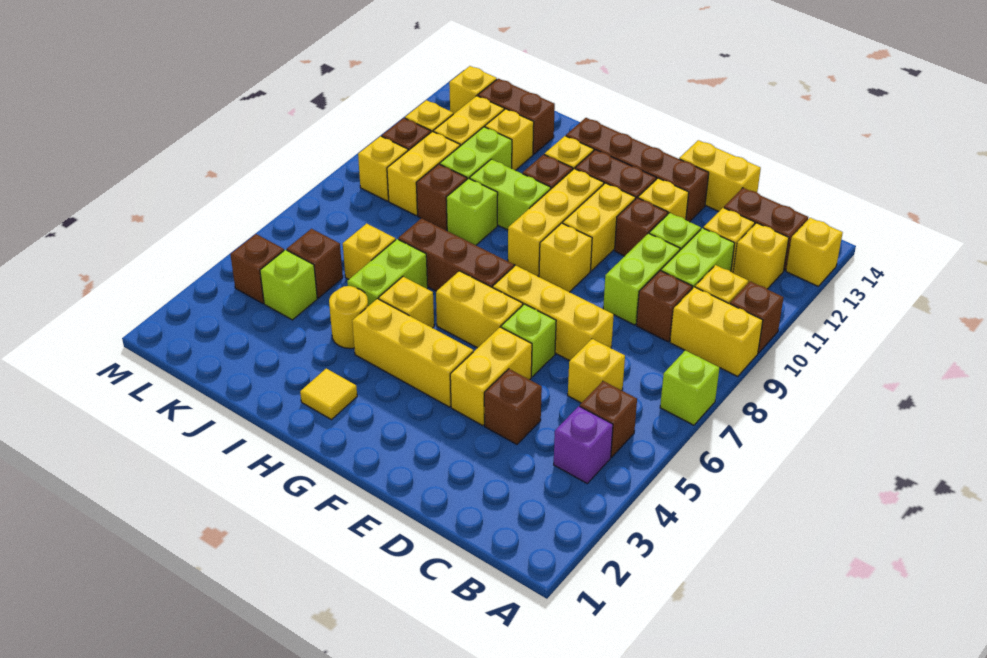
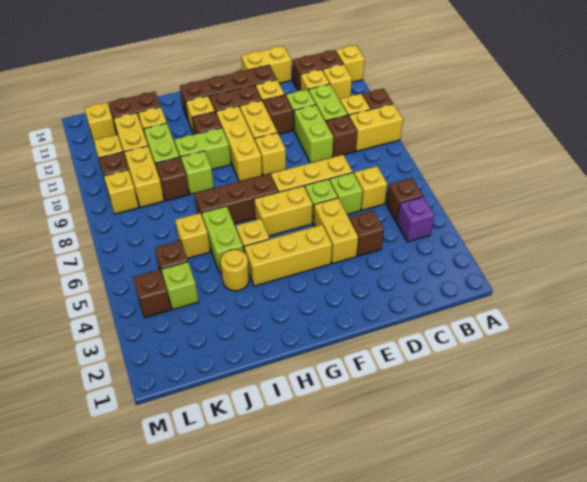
lime 1x1 brick [660,350,719,425] -> lime 1x1 brick moved to [330,173,363,214]
yellow 1x1 tile [300,368,357,420] -> none

